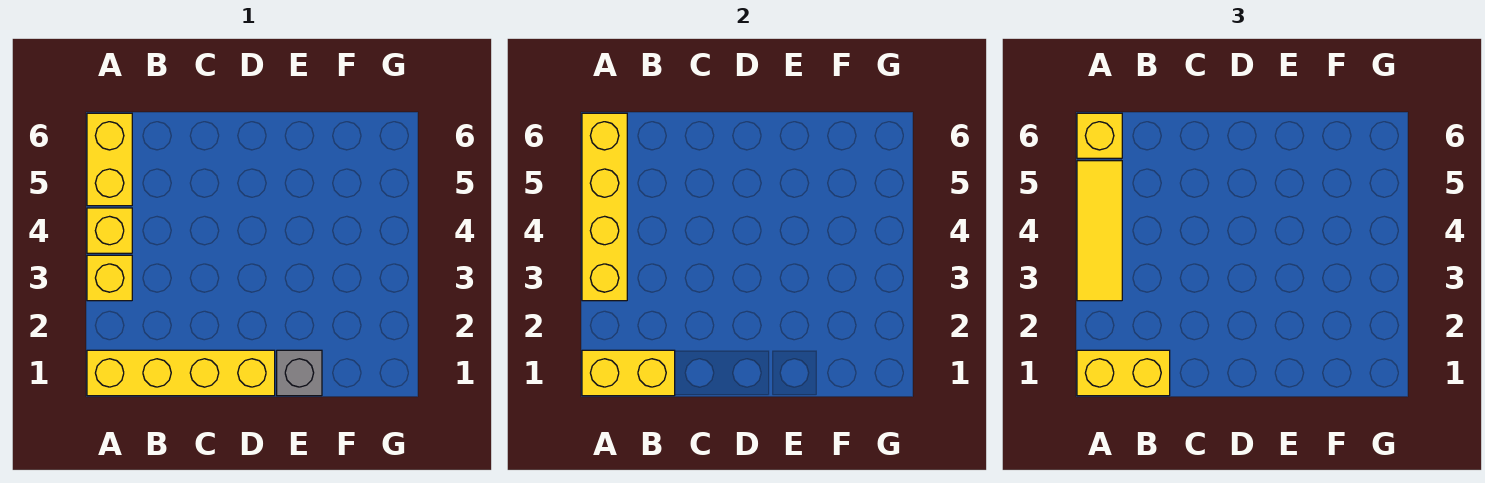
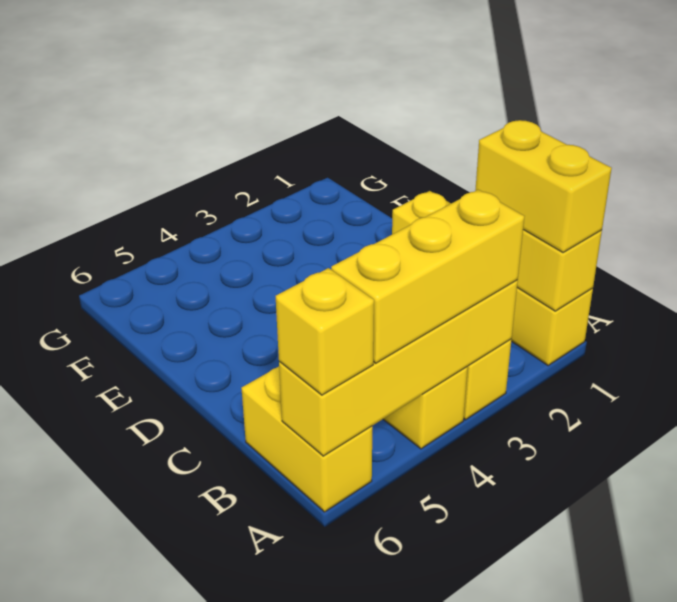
yellow 1x3 tile [1077,161,1122,301] -> yellow 1x3 brick [331,190,525,363]
yellow 1x2 brick [87,113,132,206] -> yellow 1x2 brick turned to [241,367,372,512]
grey 1x1 brick [277,350,322,396] -> none

